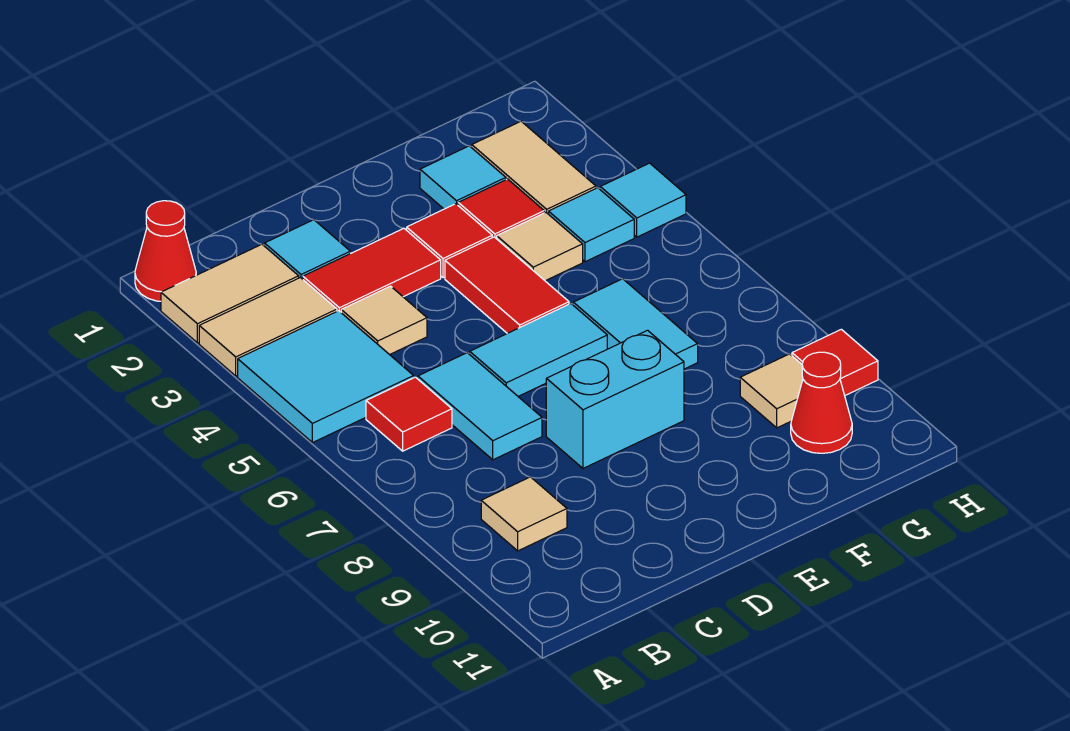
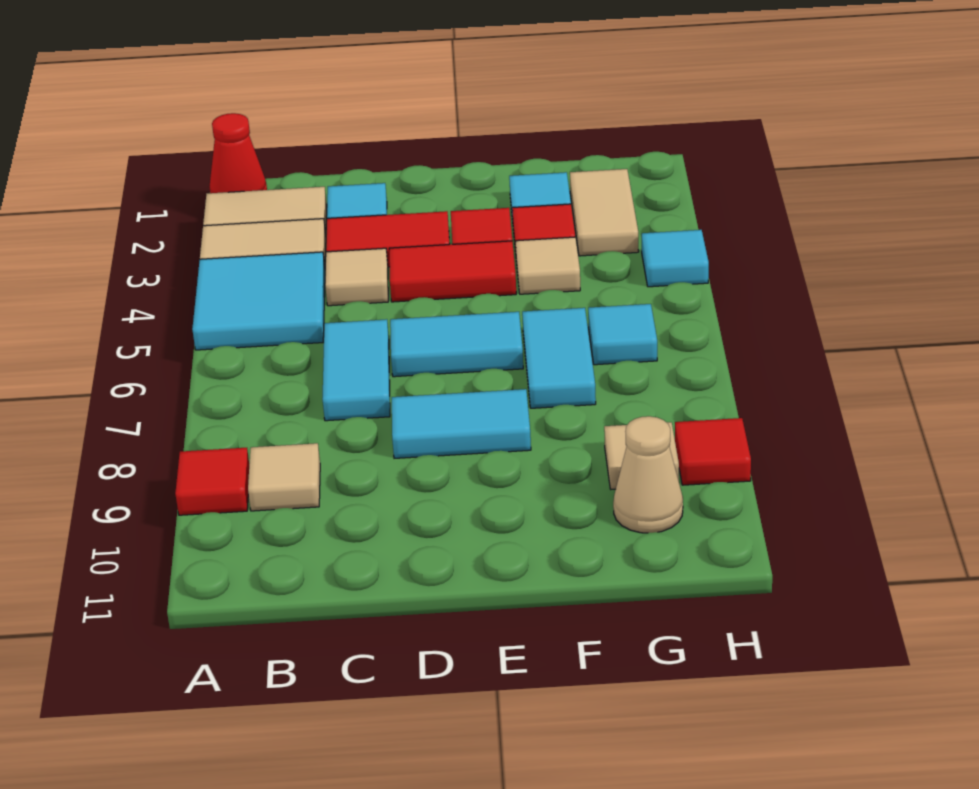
red 1x1 tile [366,377,452,451] -> red 1x1 tile moved to [175,448,249,515]
cyan 1x2 brick [546,330,684,468] -> cyan 1x2 tile [392,389,531,458]
red 1x2 tile [445,237,569,333] -> red 1x2 tile turned to [389,241,516,302]
cyan 1x1 tile [549,188,634,262] -> cyan 1x1 tile moved to [588,304,657,365]
red 1x1 cone [791,352,852,453] -> tan 1x1 cone [613,416,683,533]

